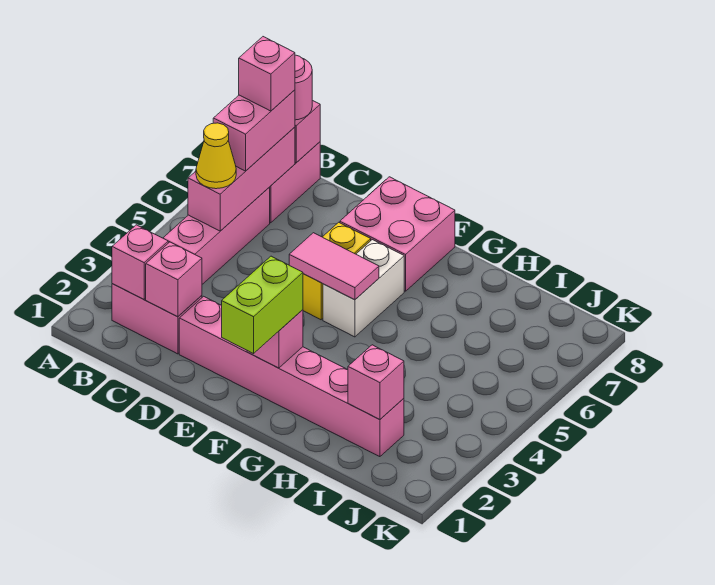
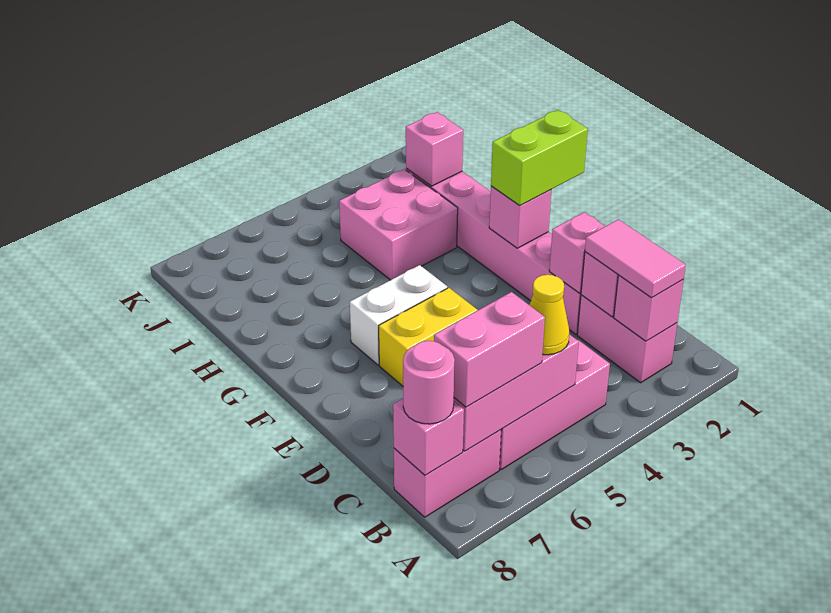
pink 1x1 brick [239,37,295,111] -> pink 1x1 brick moved to [549,212,605,293]
pink 1x2 tile [289,233,379,300] -> pink 1x2 tile moved to [585,219,686,298]
pink 2x2 brick [340,177,455,291] -> pink 2x2 brick moved to [339,169,458,280]

